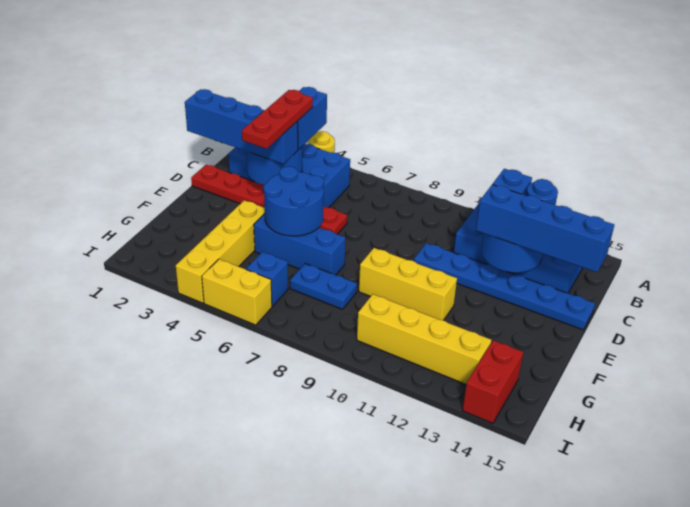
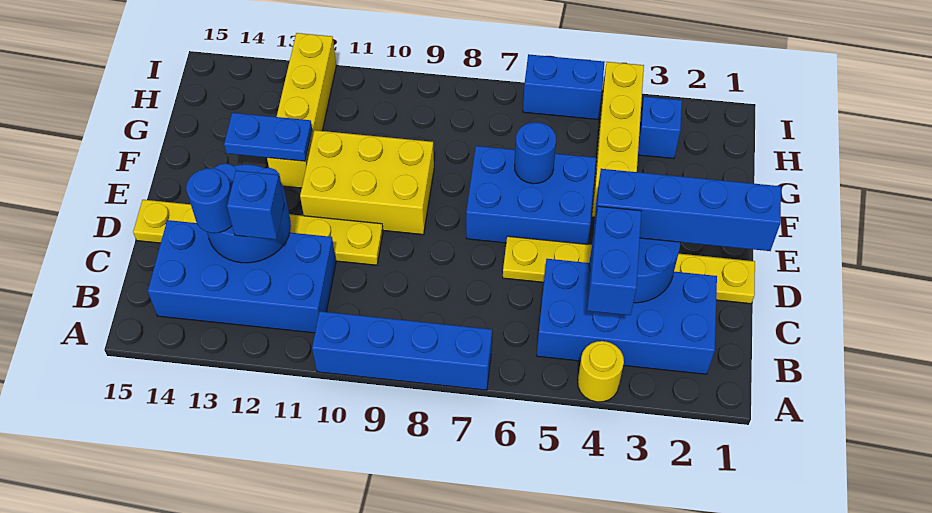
red 1x3 plate [242,90,313,149] -> none
red 1x6 plate [191,165,347,234] -> yellow 1x6 plate [503,236,755,304]
blue 1x6 plate [414,243,595,330] -> yellow 1x6 plate [133,200,383,265]
blue 1x4 brick [476,185,614,272] -> blue 1x4 brick moved to [312,311,492,390]
blue 2x2 round brick [263,166,324,236] -> blue 1x1 round brick [514,122,556,184]
blue 1x3 brick [254,214,346,275] -> blue 2x3 brick [466,146,596,244]
yellow 1x3 brick [359,248,457,320] -> yellow 2x3 brick [300,130,434,235]
blue 1x2 plate [290,264,357,309] -> blue 1x2 plate moved to [224,113,312,161]
blue 1x1 brick [246,252,288,306] -> blue 1x1 brick moved to [638,97,682,159]
yellow 1x4 brick [357,294,492,384] -> yellow 1x4 brick turned to [267,33,336,188]
red 1x2 brick [462,340,523,423] -> none
yellow 1x2 brick [202,259,272,325] -> blue 1x2 brick [523,54,605,119]

